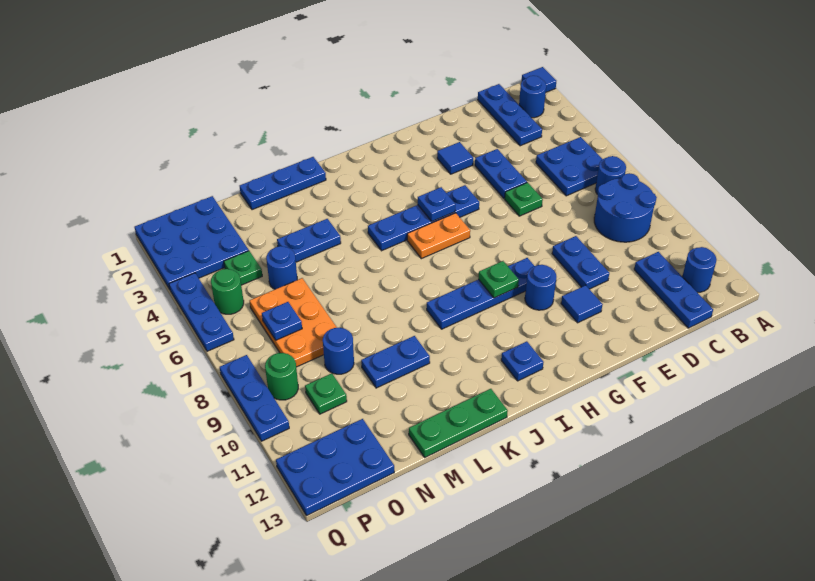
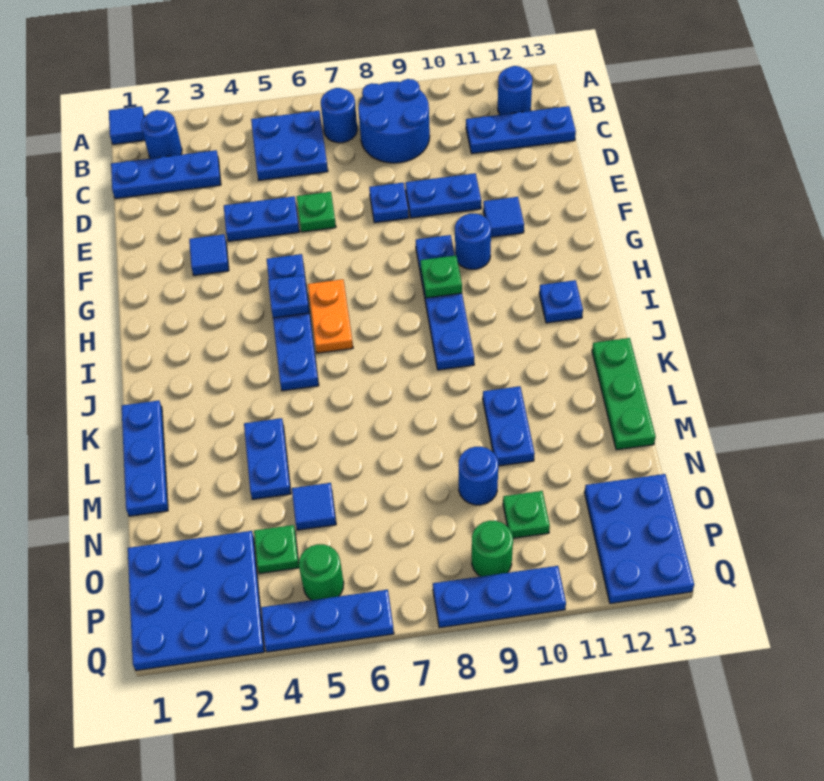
blue 1x1 round brick [266,246,297,289] -> blue 1x1 tile [292,483,336,530]
orange 2x3 plate [250,278,337,367] -> none
blue 1x1 plate [262,302,302,340] -> blue 1x1 plate moved to [369,183,409,223]

